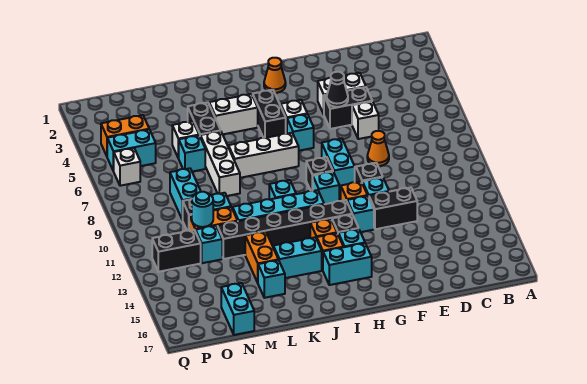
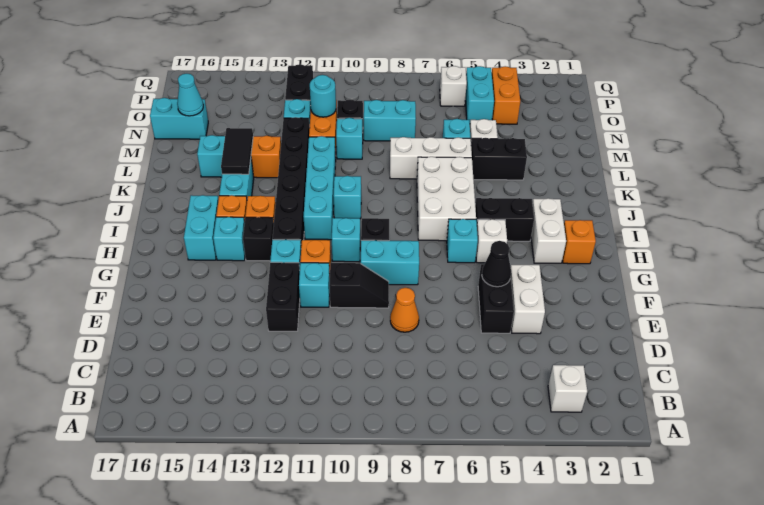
white 1x1 brick [352,101,379,139] -> white 1x1 brick moved to [548,365,587,412]
orange 1x1 cone [264,58,286,93] -> orange 1x1 brick [562,220,596,264]
white 1x3 brick [228,133,299,178] -> white 2x3 brick [417,157,476,241]
white 1x2 brick [209,94,258,134] -> white 1x2 brick moved to [531,198,566,263]
none -> black 1x2 tile [221,128,253,174]
none -> cyan 1x1 cone [177,74,203,116]

